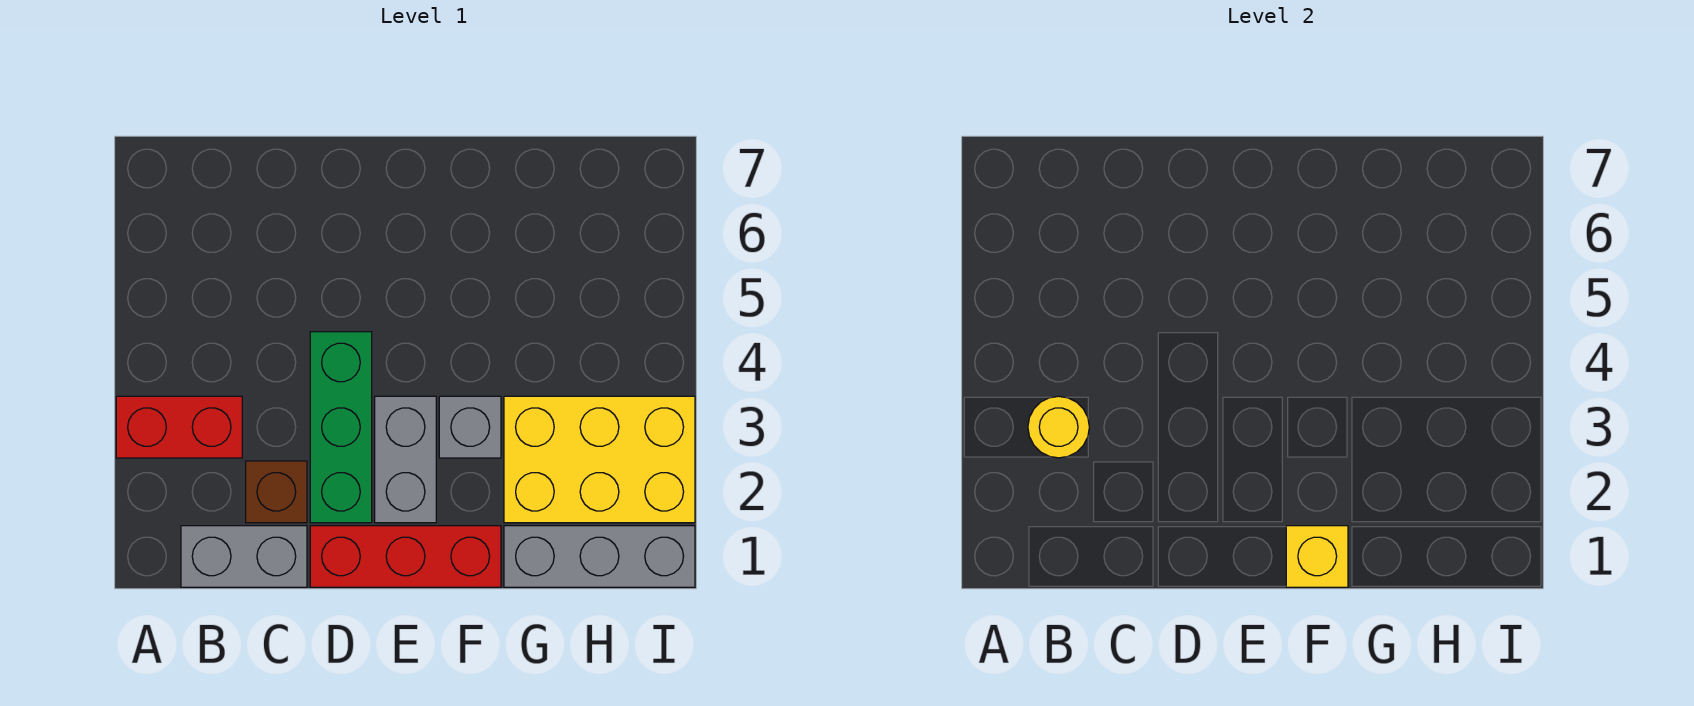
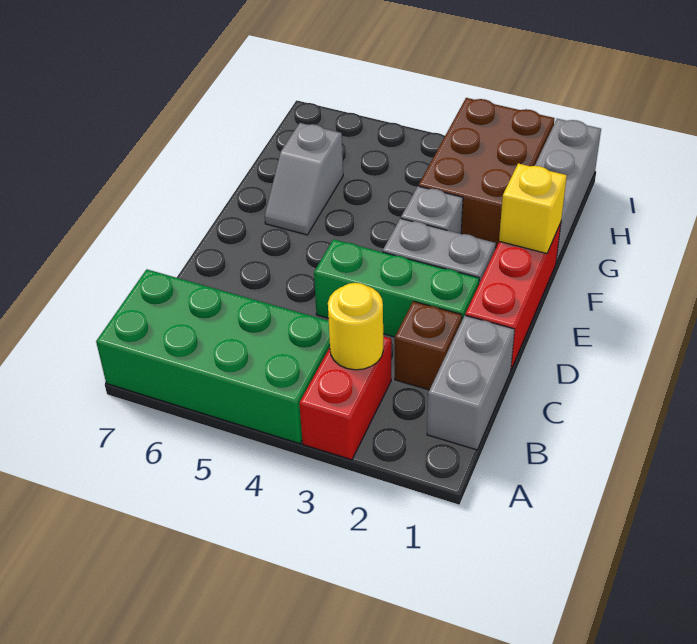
none -> green 2x4 brick [96,269,330,444]
none -> grey 1x2 slope [265,123,343,235]
yellow 2x3 brick [504,396,695,523] -> brown 2x3 brick [419,98,555,248]

